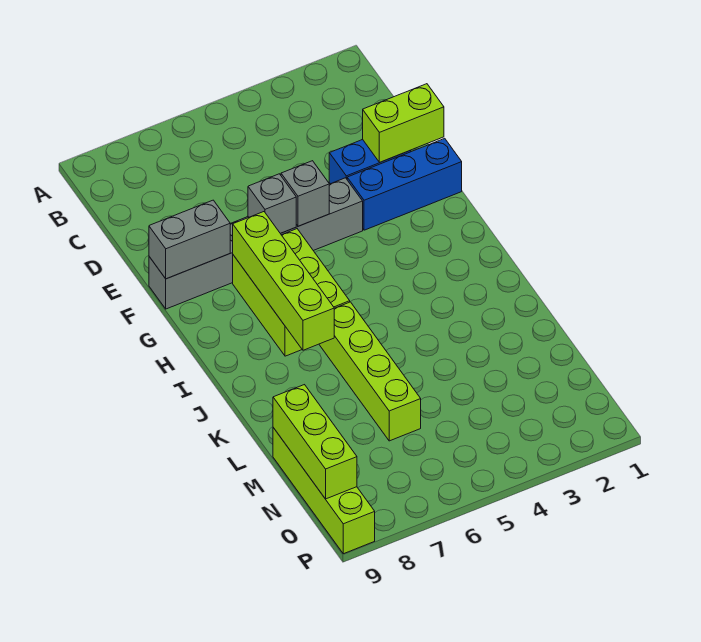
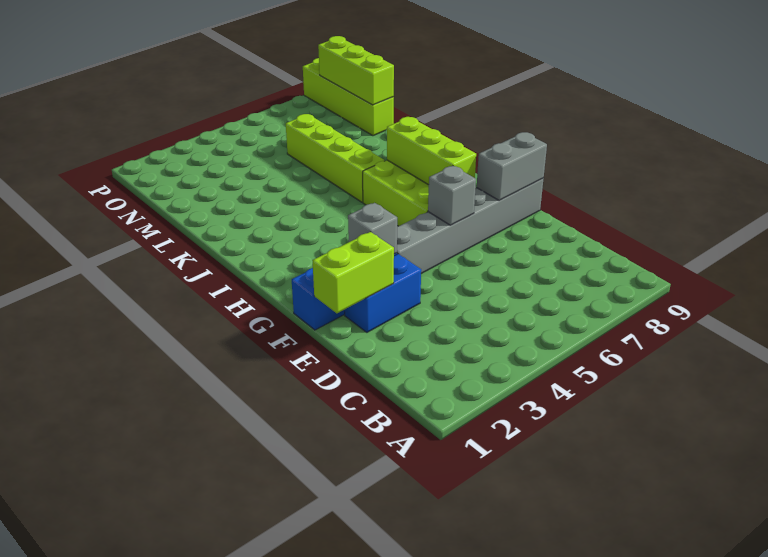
grey 1x1 brick [281,161,329,226] -> grey 1x1 brick moved to [348,203,397,254]
lime 1x4 brick [233,212,334,350] -> lime 1x3 brick [387,117,476,185]

